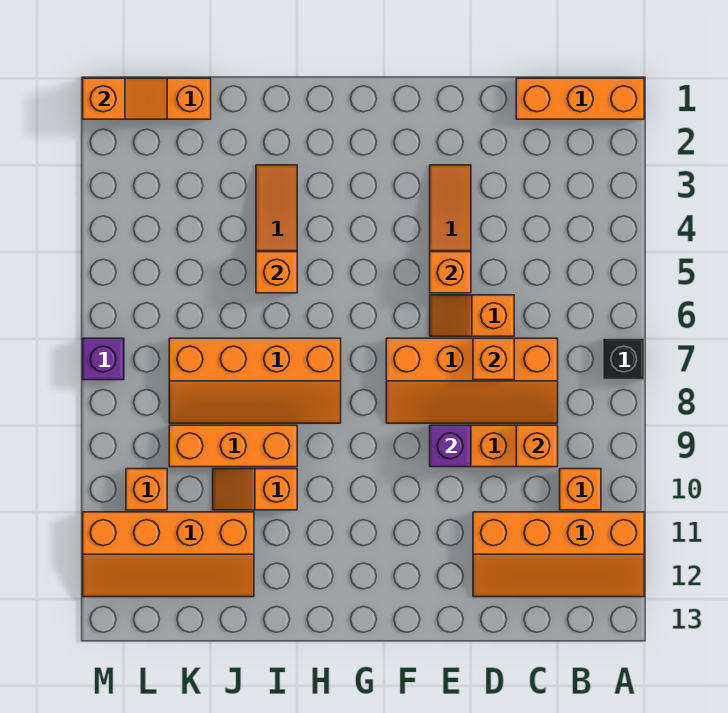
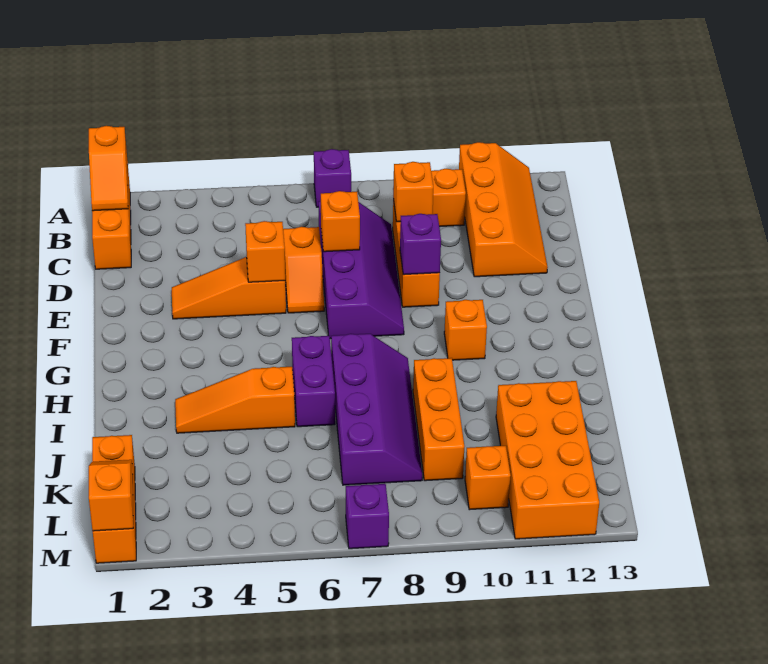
black 1x1 brick [603,338,644,380] -> purple 1x1 brick [314,149,351,207]
orange 2x4 slope [386,338,558,423] -> purple 2x4 slope [319,201,404,339]
none -> purple 1x2 brick [292,335,335,427]
orange 2x4 slope [169,338,341,423] -> purple 2x4 slope [331,334,422,485]
orange 1x1 brick [256,252,297,293] -> orange 1x1 brick moved to [444,300,487,360]
orange 1x2 slope [213,469,297,510] -> orange 1x2 slope moved to [89,126,128,211]
orange 2x4 slope [83,512,254,597] -> orange 2x4 brick [496,381,599,539]

